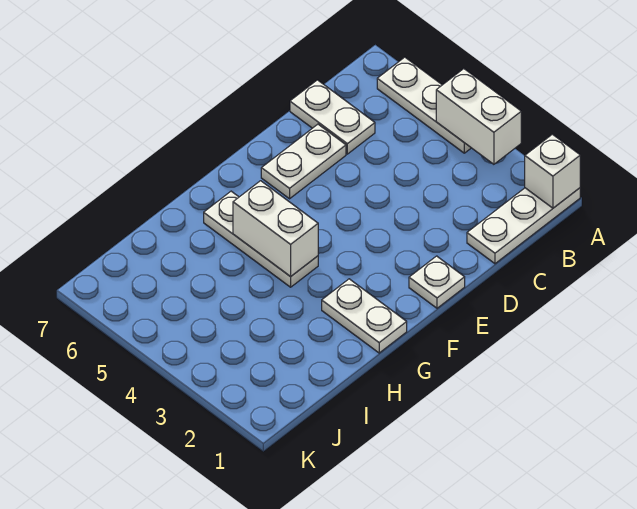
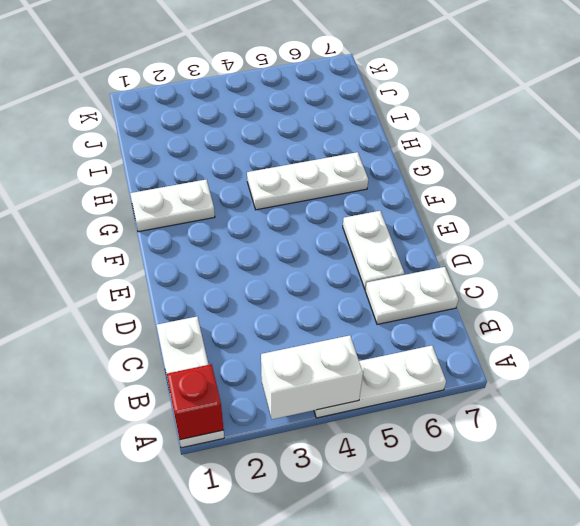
white 1x1 brick [525,134,580,208] -> red 1x1 brick [167,364,224,440]
white 1x1 plate [409,256,465,308] -> none
white 1x2 brick [233,181,318,277] -> none

